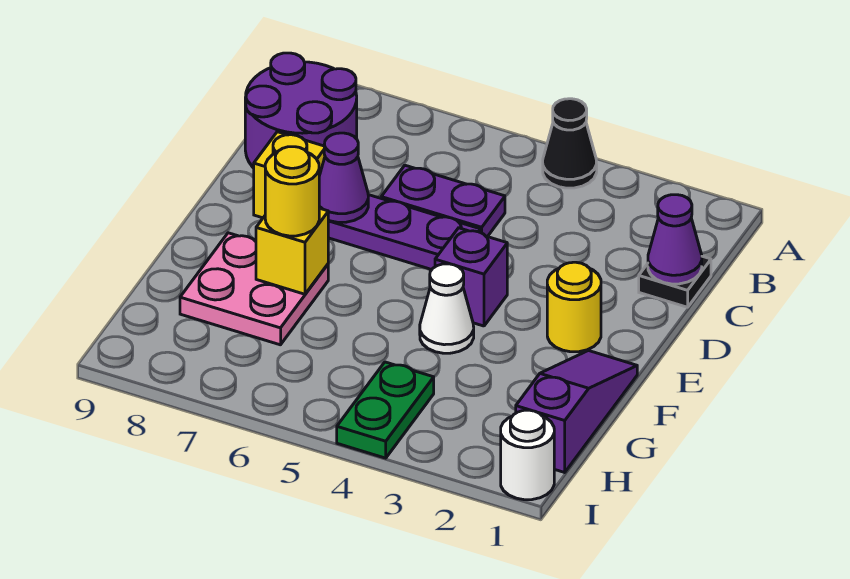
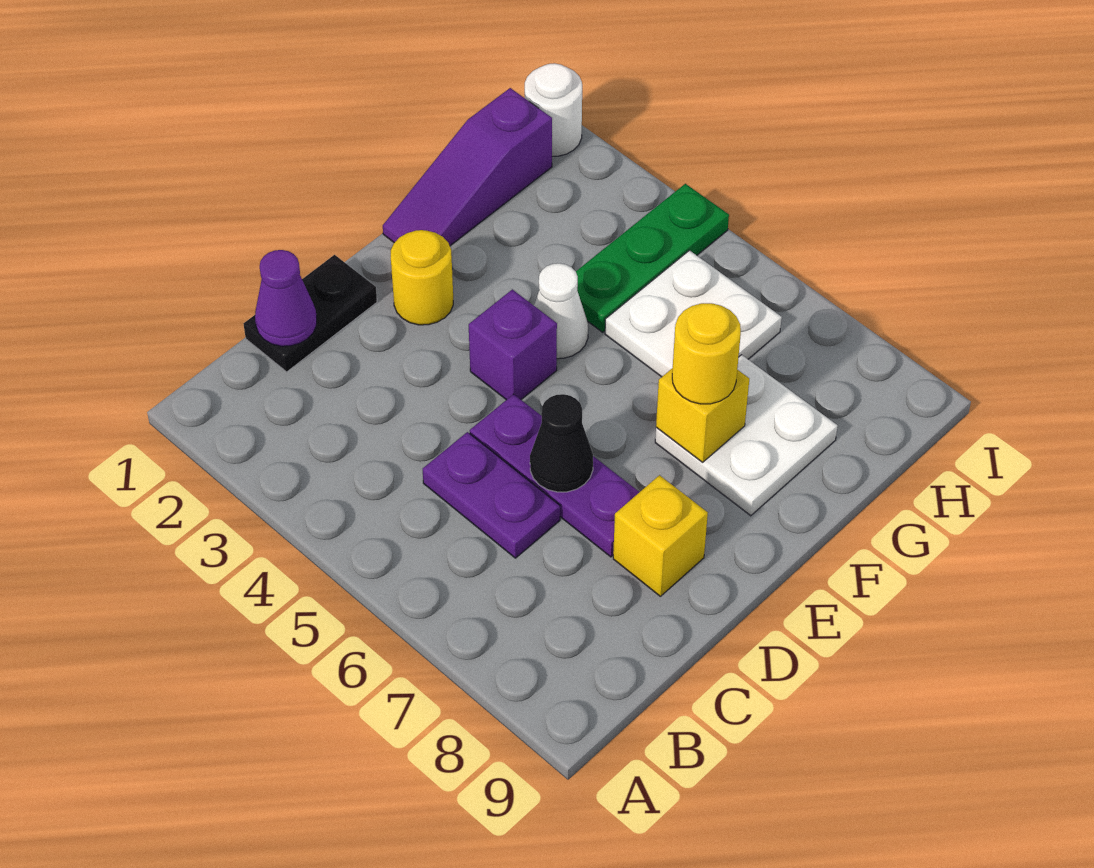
black 1x1 cone [543,99,597,188] -> black 1x1 cone moved to [530,394,593,492]
purple 2x2 round brick [245,53,357,168] -> none
black 1x1 plate [639,256,711,307] -> black 1x2 plate [244,255,377,372]
purple 1x1 cone [319,133,368,222] -> none
pink 2x2 plate [180,233,328,345] -> white 2x2 plate [655,355,838,516]
none -> white 2x2 plate [605,250,782,377]
green 1x2 plate [337,362,434,458] -> green 1x3 plate [576,184,729,332]

